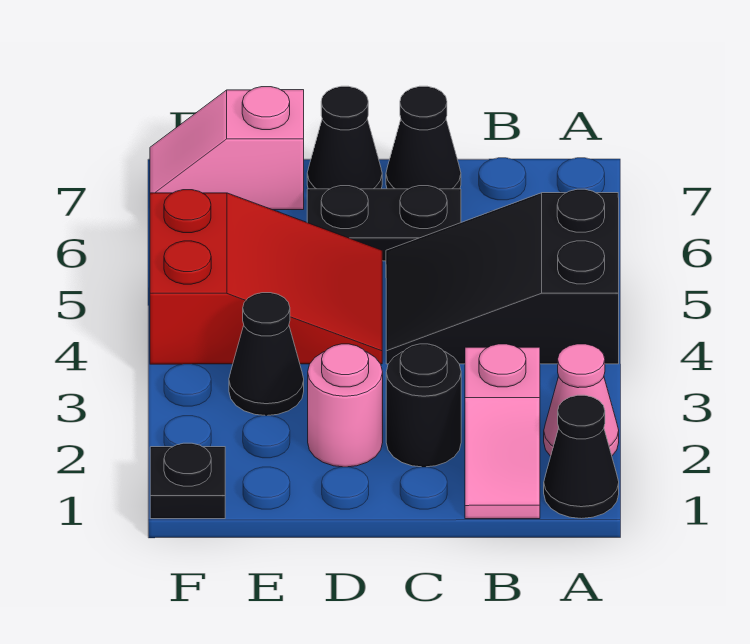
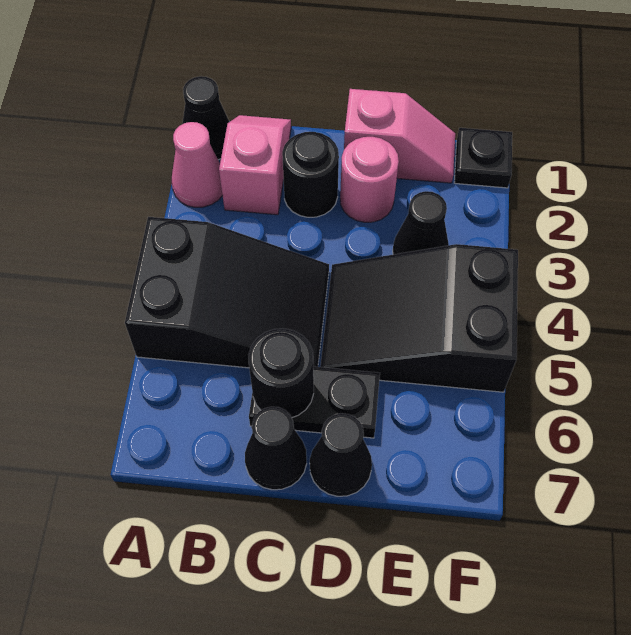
none -> black 1x1 round brick [248,329,314,417]
red 2x3 slope [150,190,382,364] -> black 2x3 slope [320,244,518,392]
pink 1x2 slope [150,87,304,210] -> pink 1x2 slope moved to [344,89,455,183]

